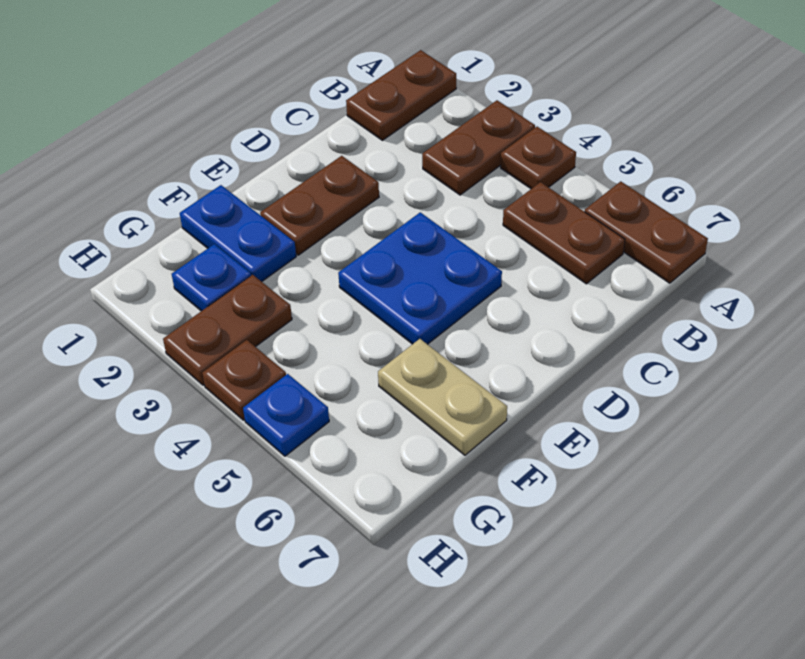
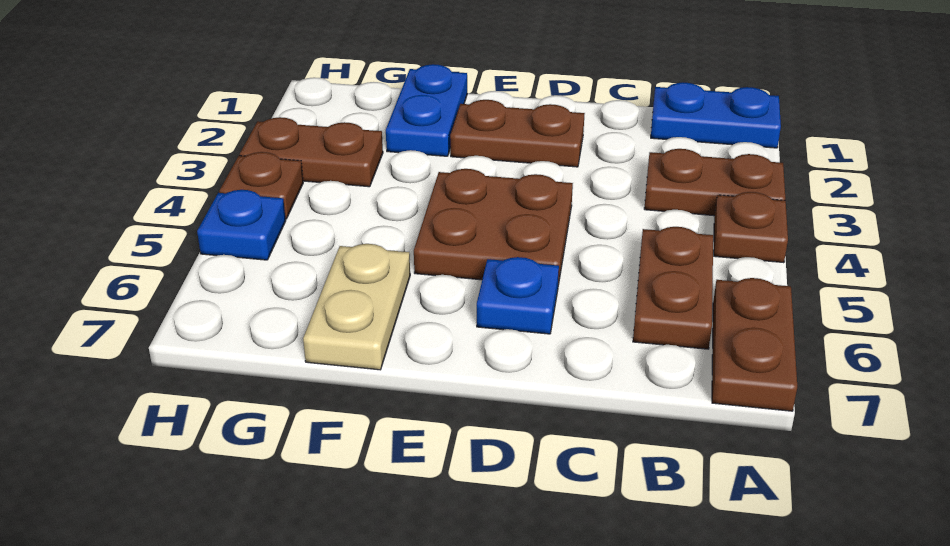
brown 1x2 plate [346,50,456,140] -> blue 1x2 plate [651,82,781,148]
blue 2x2 plate [338,212,502,344] -> brown 2x2 plate [414,169,573,285]
blue 1x1 plate [172,244,251,311] -> blue 1x1 plate moved to [477,257,559,334]

